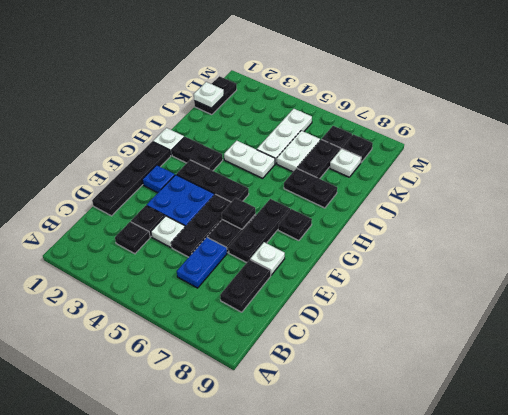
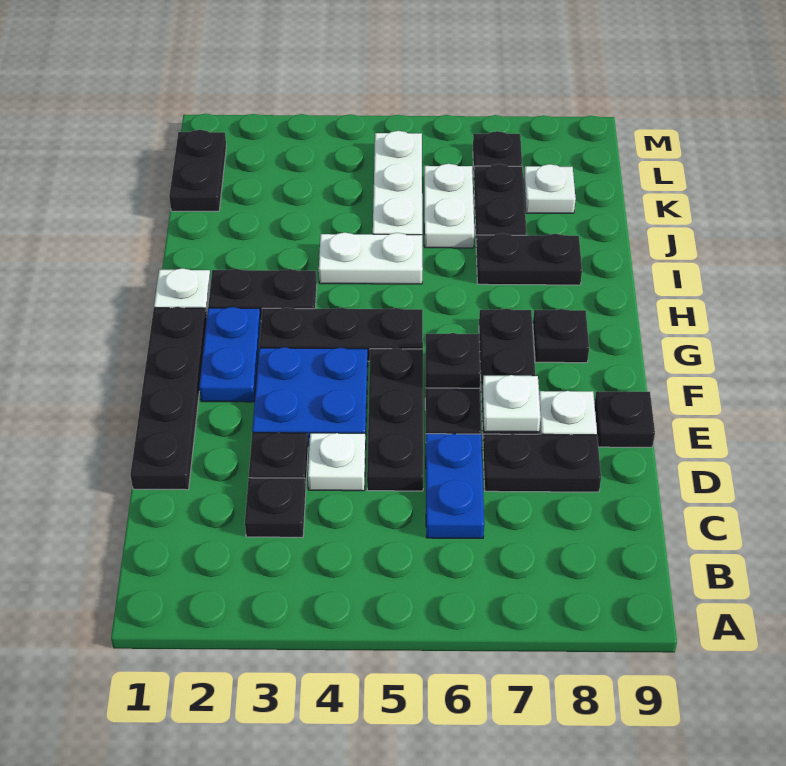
black 1x2 plate [220,259,271,312] -> black 1x2 plate turned to [483,434,601,492]
blue 1x1 plate [142,165,175,193] -> blue 1x2 plate [199,307,261,402]
white 1x1 plate [194,82,224,108] -> white 1x1 plate moved to [483,375,541,432]
black 1x1 plate [342,134,373,162] -> black 1x1 plate moved to [594,391,655,447]

